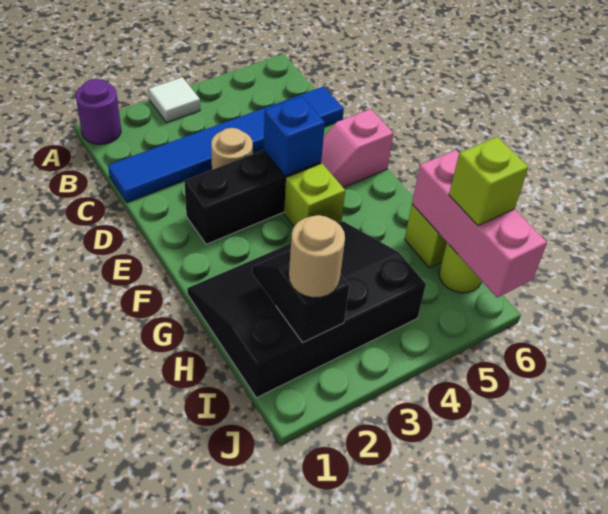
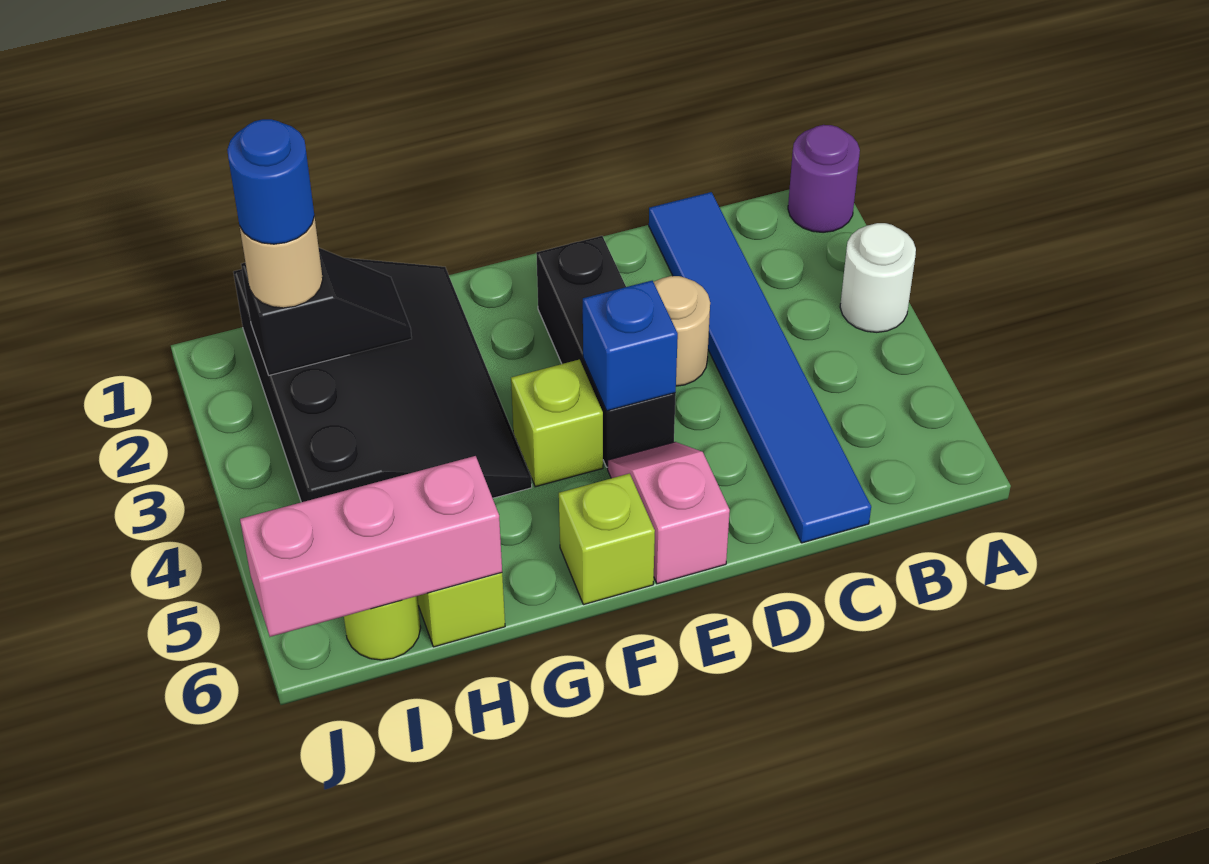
white 1x1 tile [149,77,200,123] -> white 1x1 round brick [840,223,916,332]
none -> blue 1x1 round brick [227,119,314,244]
lime 1x1 brick [449,137,528,226] -> lime 1x1 brick moved to [559,473,655,605]

